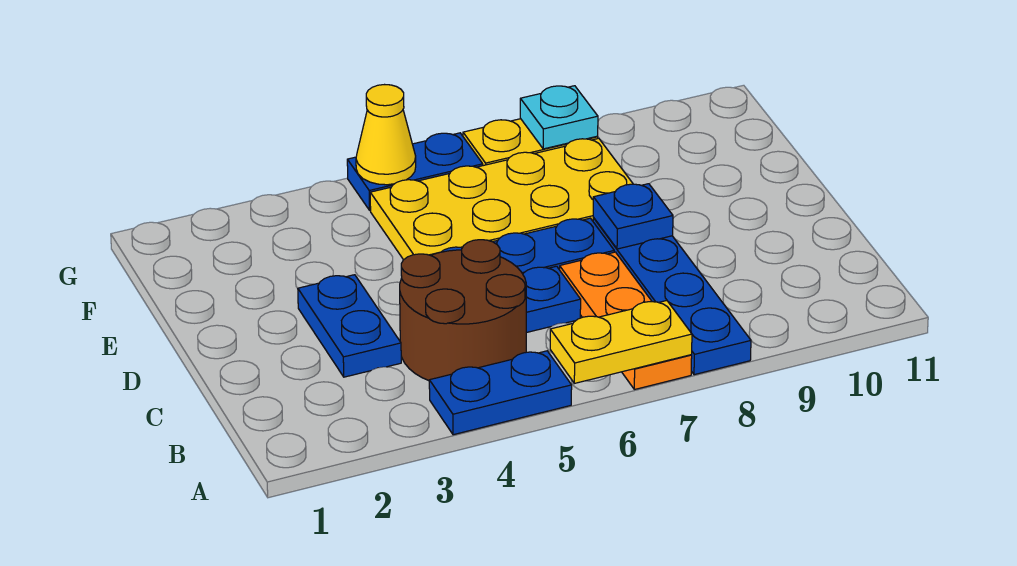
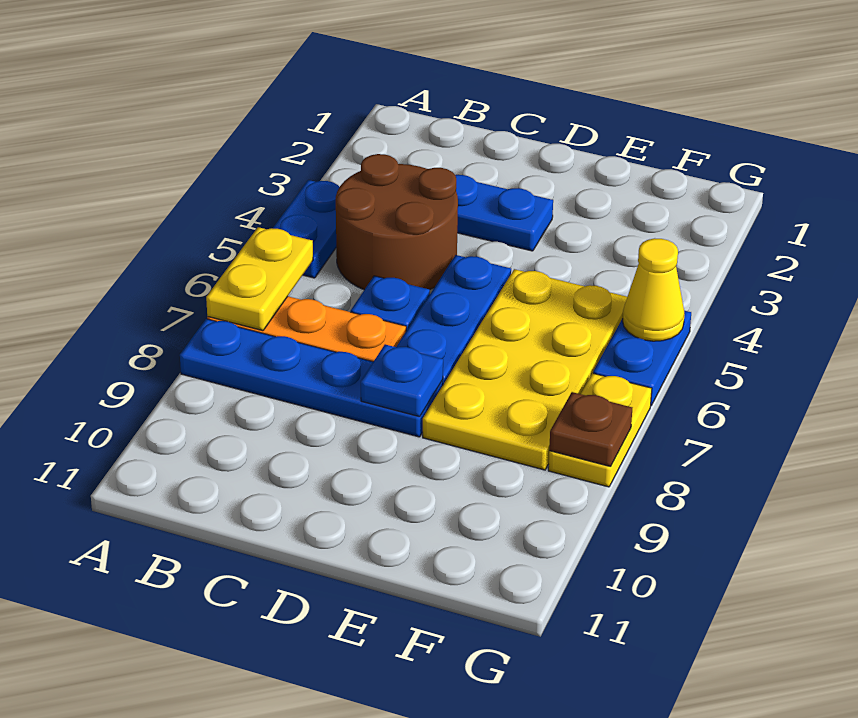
cyan 1x1 plate [520,86,598,149] -> brown 1x1 plate [549,392,632,467]

